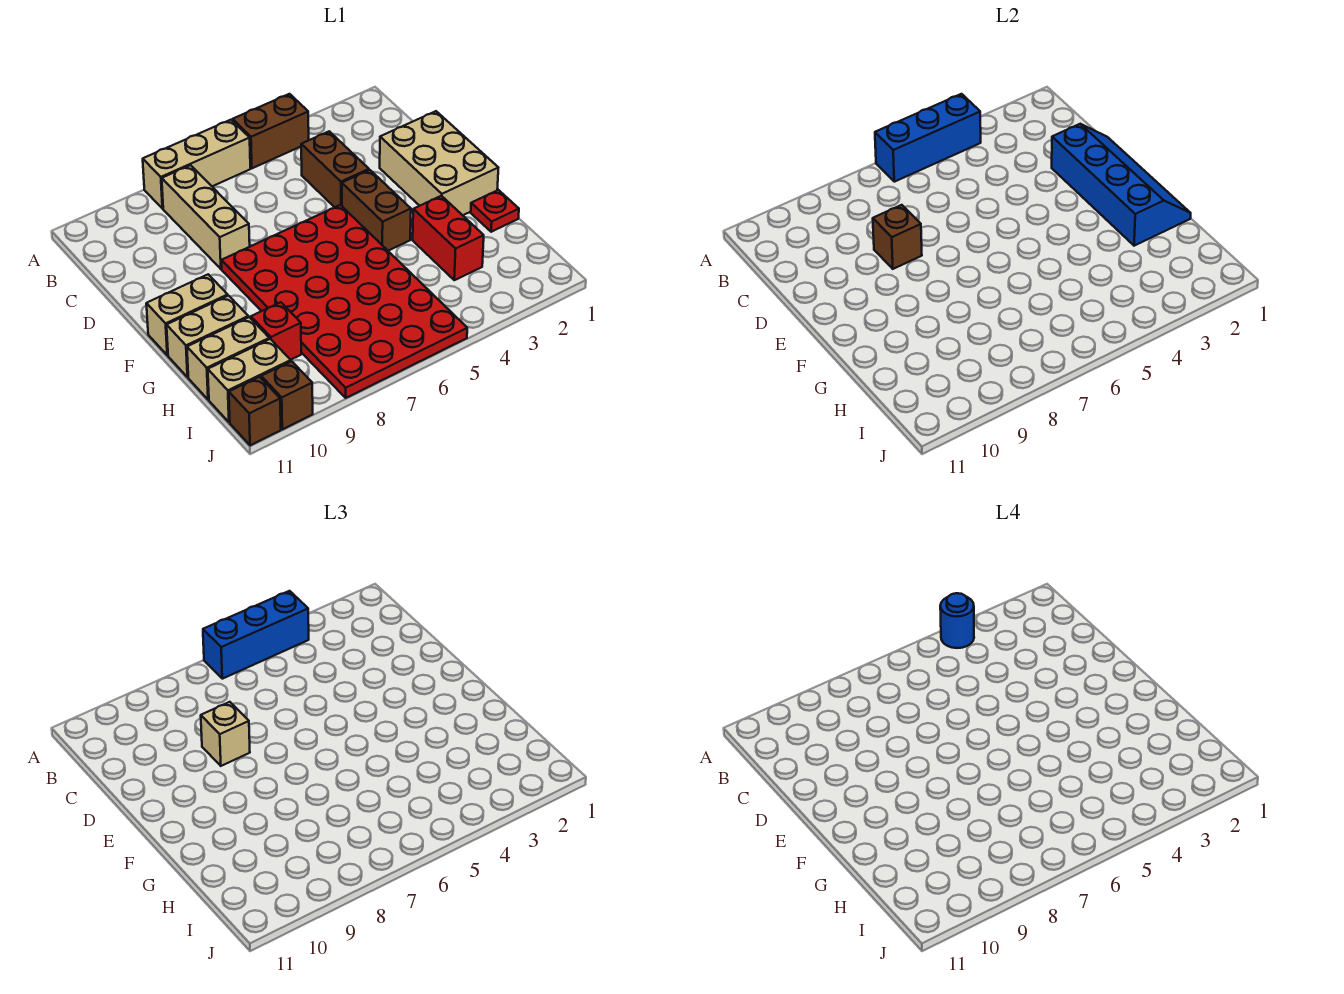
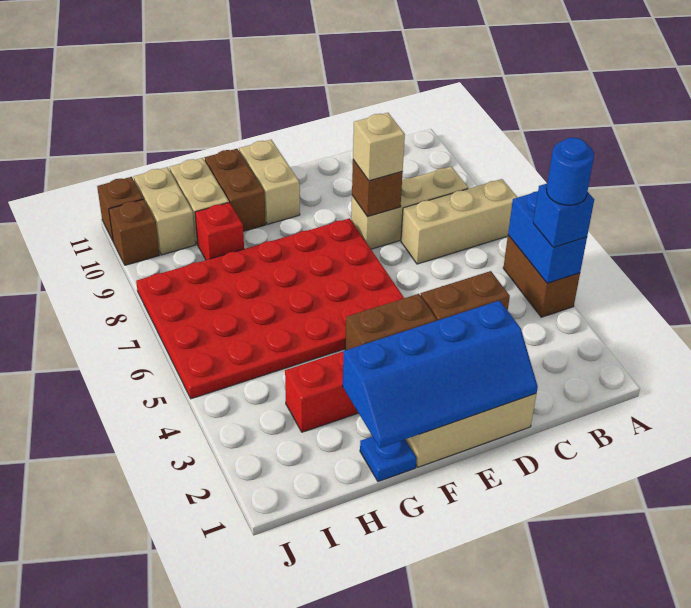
blue 1x3 brick [875,94,981,182] -> blue 1x2 brick [508,191,587,283]
blue 1x3 brick [203,591,309,679] -> blue 1x1 brick [533,184,594,247]
tan 1x3 brick [143,120,250,209] -> tan 1x3 brick turned to [401,179,517,264]
red 1x1 plate [471,190,519,232] -> blue 1x1 plate [360,436,417,482]
tan 1x2 brick [167,296,248,377] -> brown 1x2 brick [205,149,266,231]

